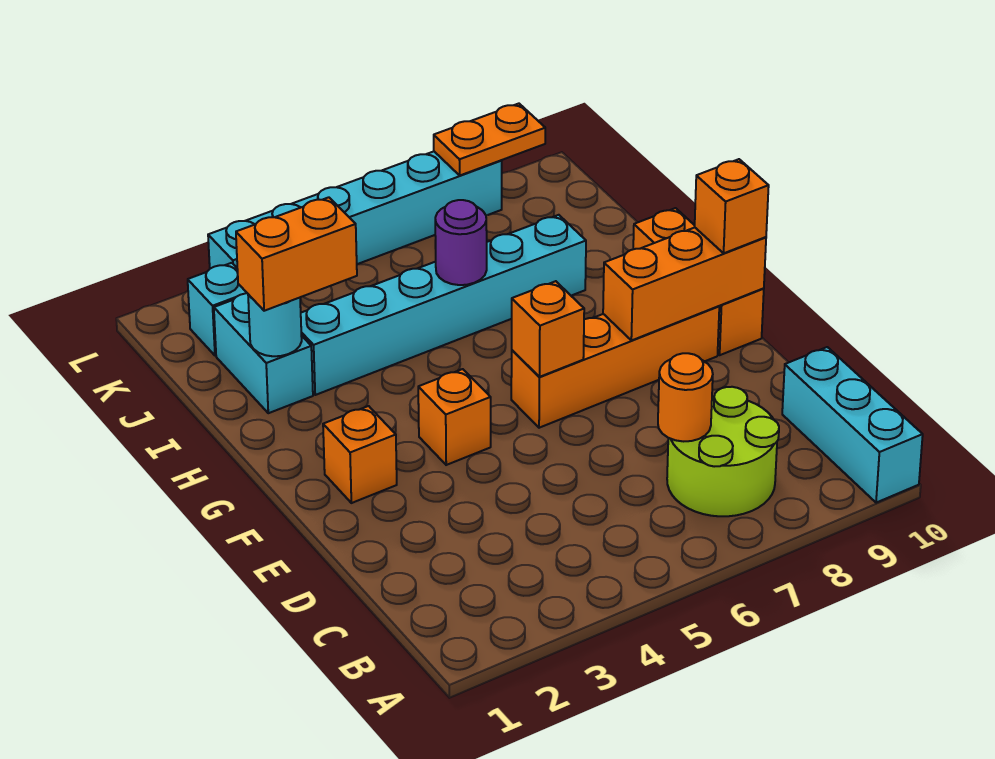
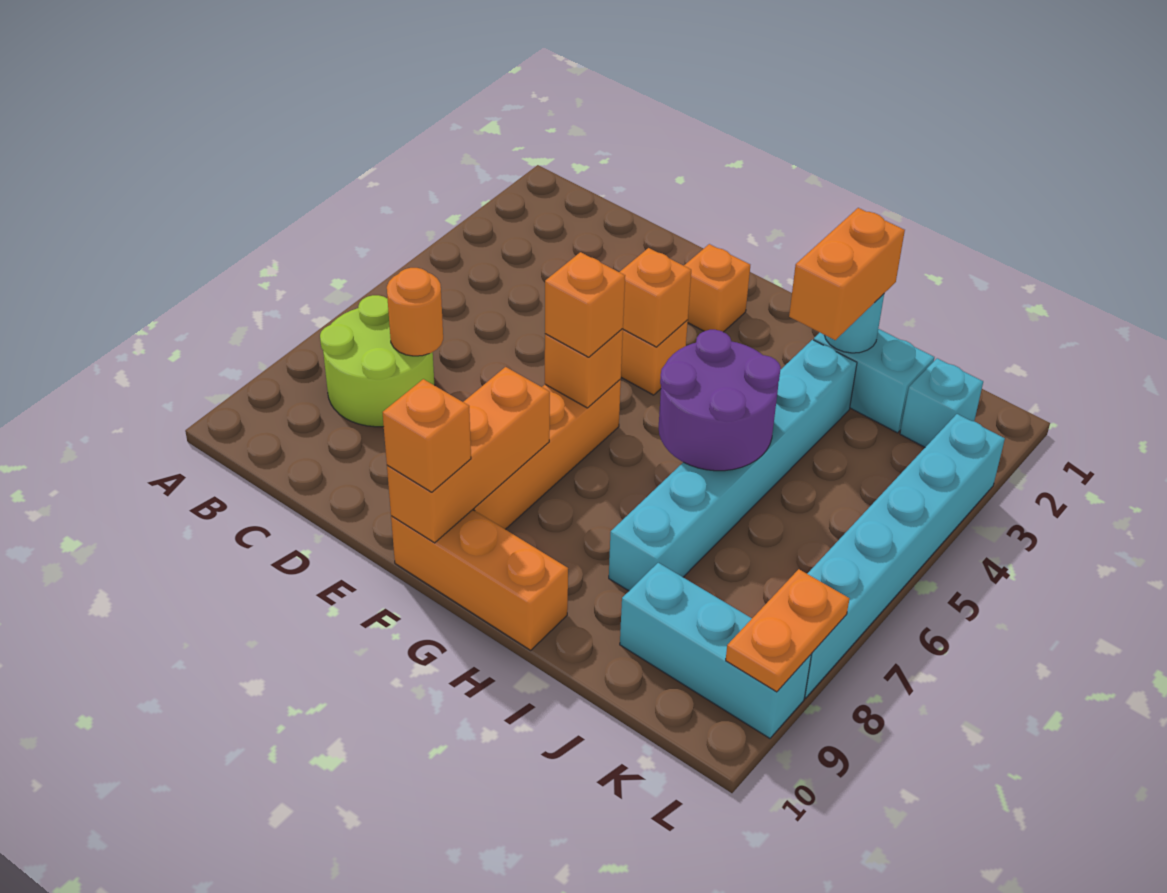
cyan 1x3 brick [782,347,923,503] -> cyan 1x3 brick moved to [620,563,811,738]
none -> orange 1x1 brick [620,248,691,347]
none -> orange 1x1 brick [545,252,625,357]
purple 1x1 round brick [435,200,487,285] -> purple 2x2 round brick [659,330,781,471]

